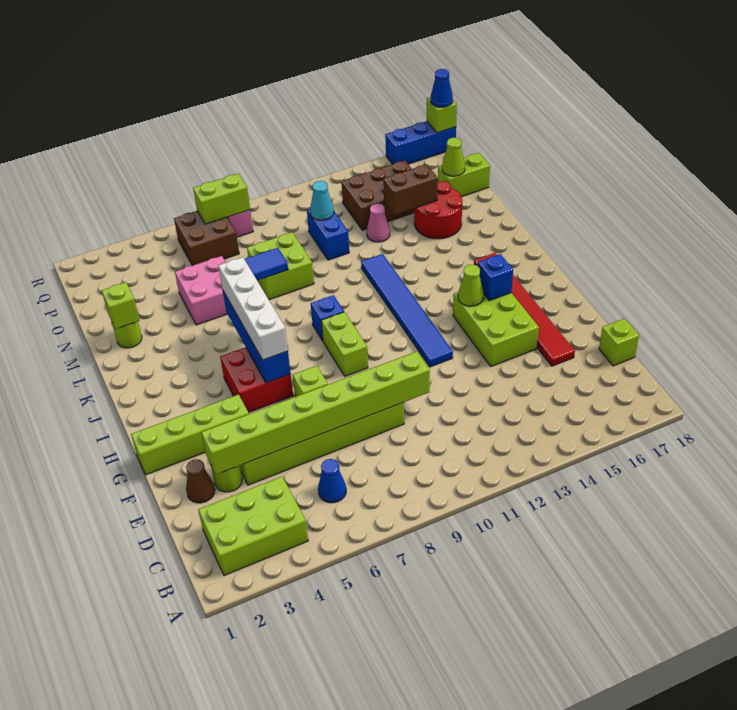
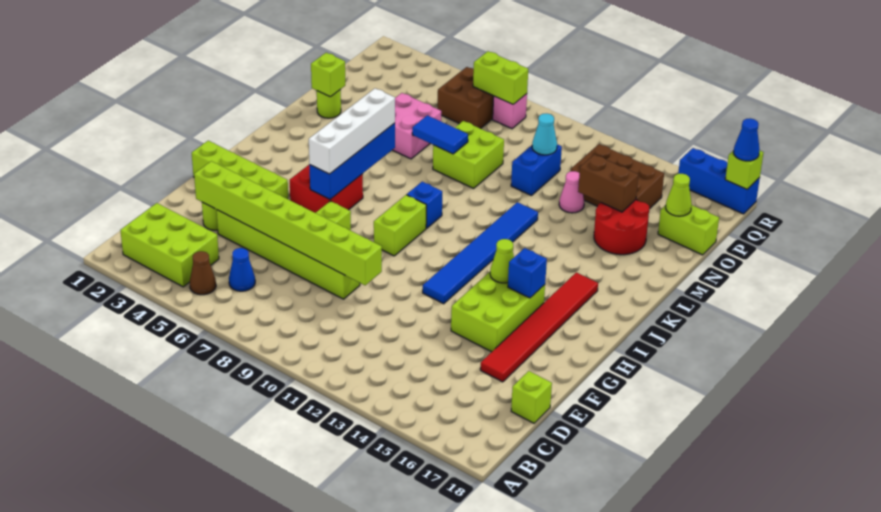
brown 1x1 cone [186,459,215,503] -> brown 1x1 cone moved to [190,251,216,295]

